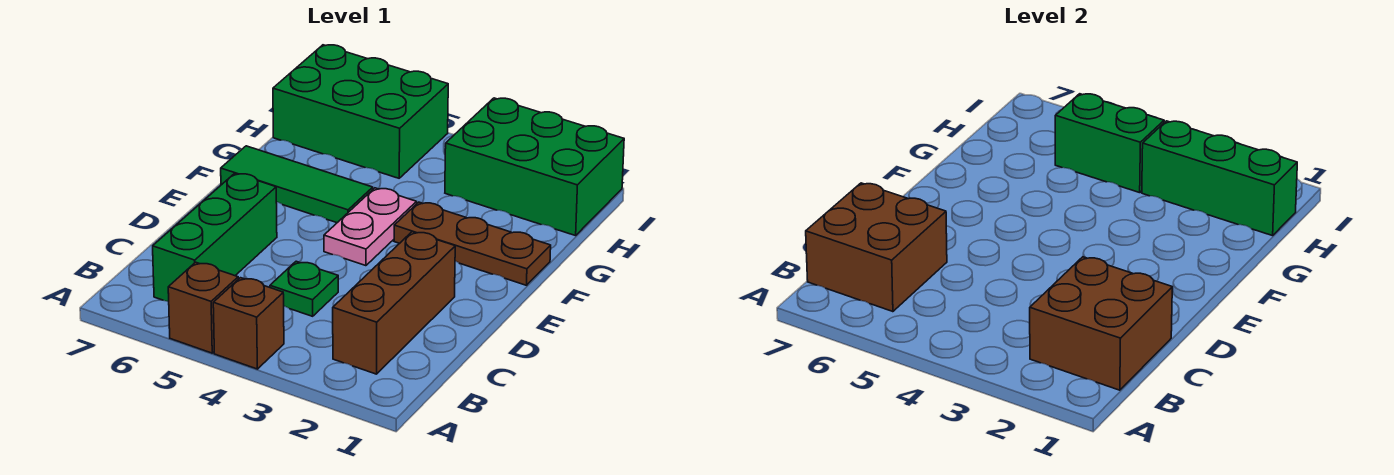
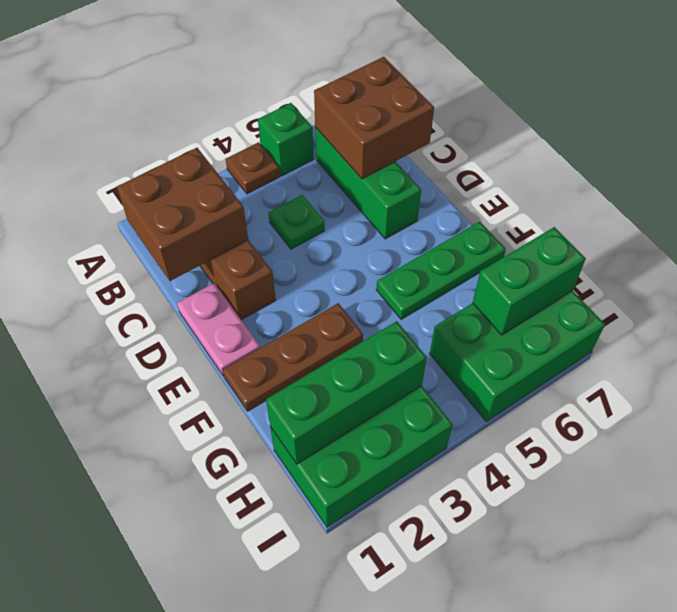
brown 1x1 brick [213,278,284,369] -> brown 1x1 plate [226,143,280,194]
brown 1x1 brick [168,262,238,353] -> green 1x1 brick [258,103,314,176]
pink 1x2 plate [324,188,417,266] -> pink 1x2 plate moved to [177,283,260,376]
green 1x3 tile [221,146,373,223] -> green 1x3 plate [376,222,506,319]
green 1x2 brick [1055,94,1164,193] -> green 1x2 brick moved to [473,227,586,335]

